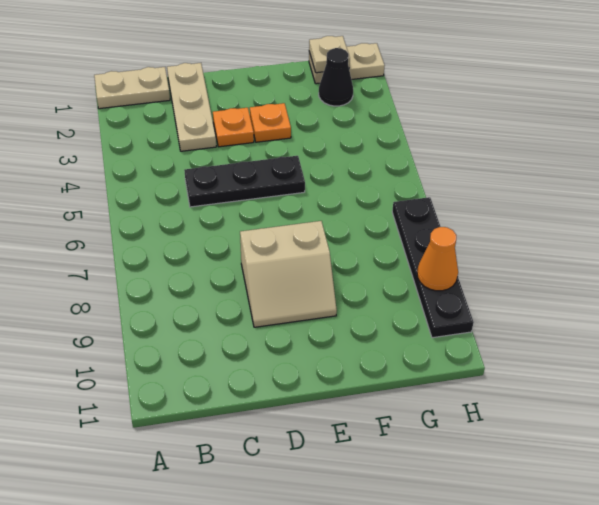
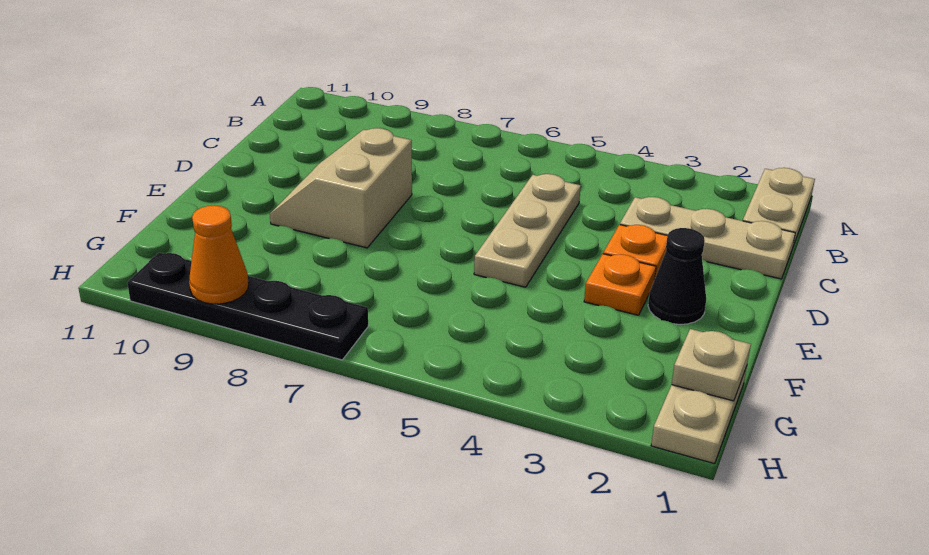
black 1x3 plate [184,156,305,207] -> tan 1x3 plate [474,174,581,287]
black 1x1 cone [319,48,353,106] -> black 1x1 cone moved to [648,228,706,324]

